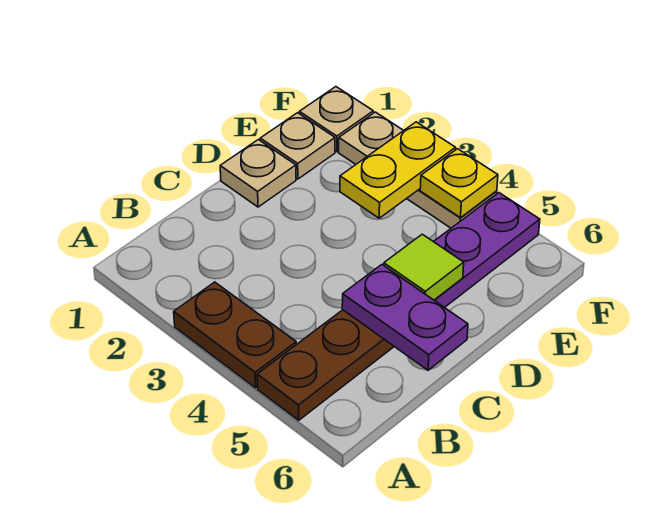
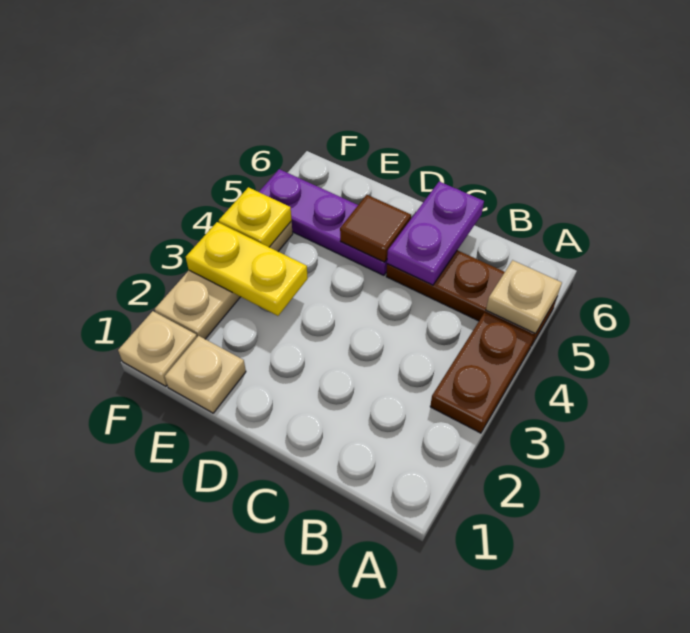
tan 1x1 plate [220,140,296,207] -> tan 1x1 plate moved to [486,260,562,334]
lime 1x1 tile [384,234,464,300] -> brown 1x1 tile [340,195,411,262]

